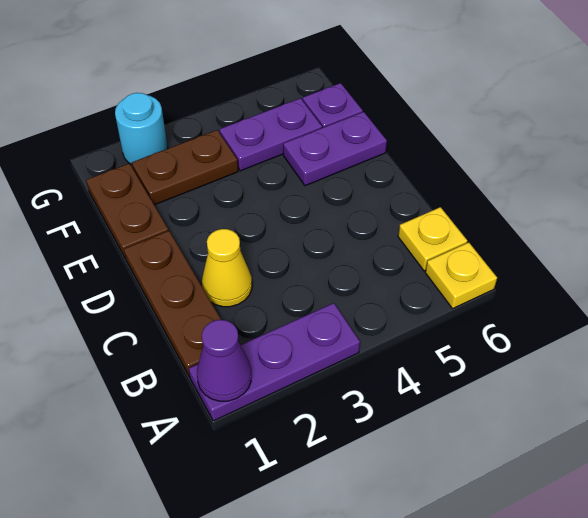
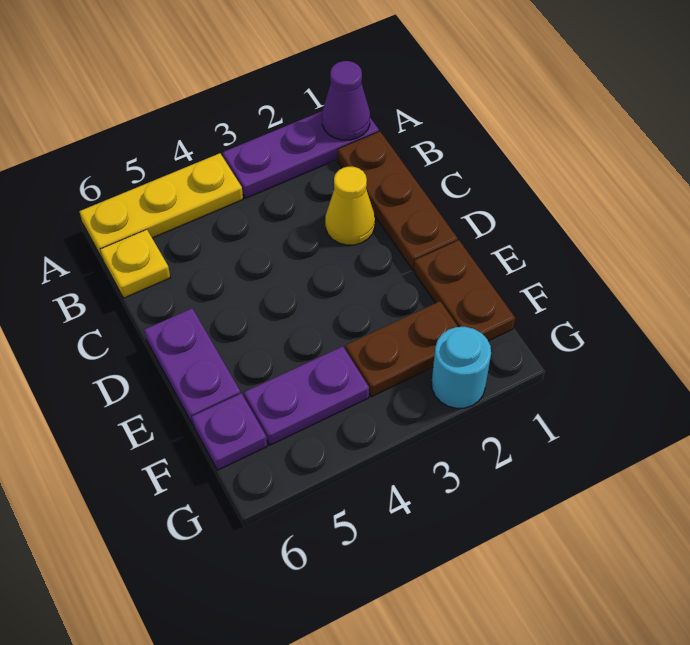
yellow 1x1 plate [425,242,497,308] -> yellow 1x3 plate [79,153,243,258]
purple 1x2 plate [283,112,387,186] -> purple 1x2 plate turned to [144,308,241,424]

